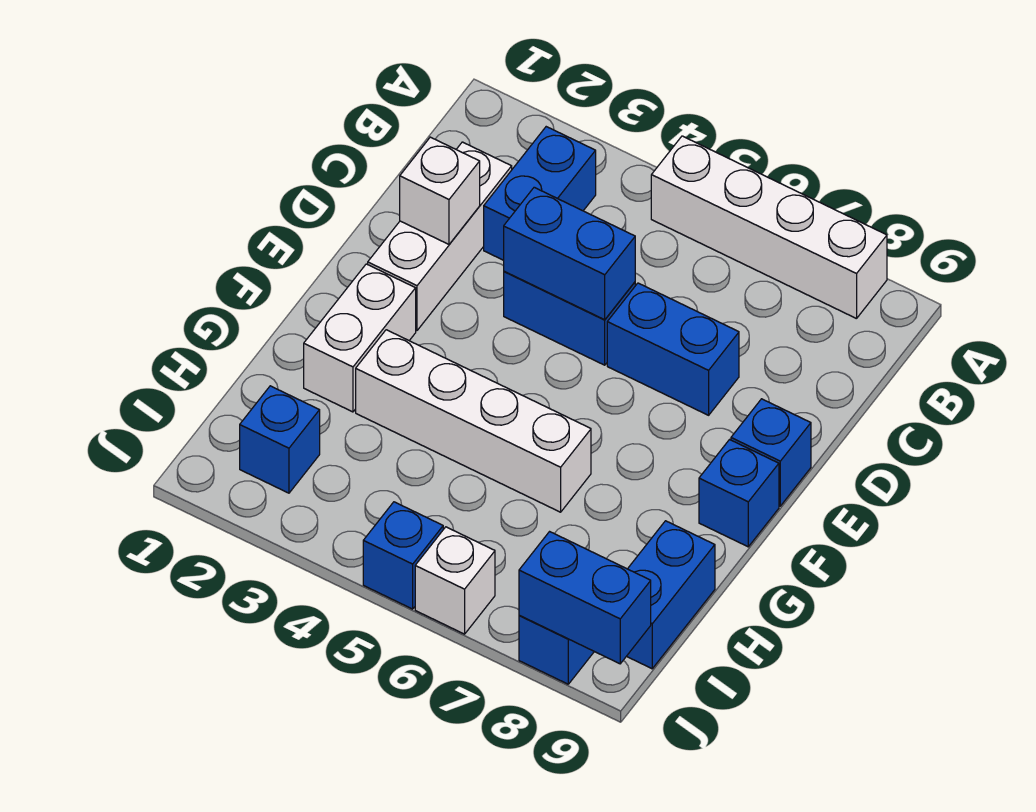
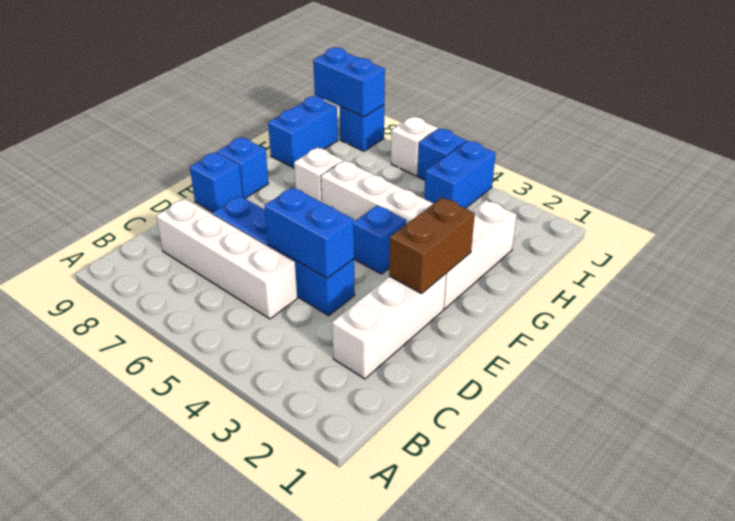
white 1x4 brick [651,136,887,319] -> white 1x4 brick moved to [156,199,297,319]
blue 1x2 brick [484,127,596,260] -> blue 1x2 brick moved to [424,141,496,208]
white 1x1 brick [400,137,480,244] -> white 1x1 brick moved to [294,147,343,202]
none -> brown 1x2 brick [389,198,475,294]
white 1x2 brick [304,264,416,412] -> white 1x3 brick [444,200,517,309]
blue 1x1 brick [240,386,320,493] -> blue 1x1 brick moved to [354,205,406,274]

